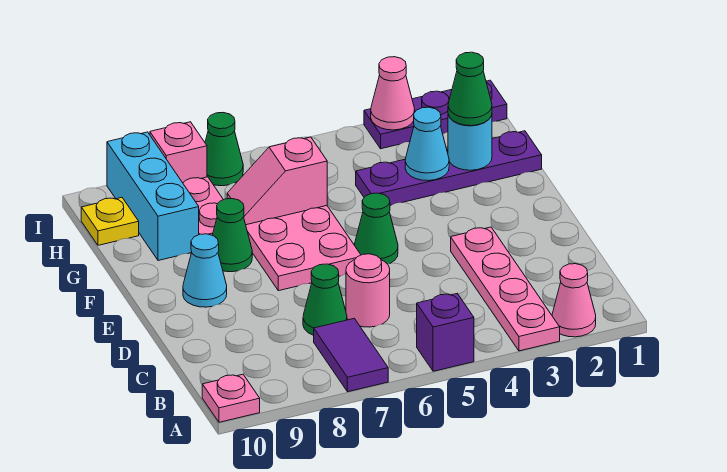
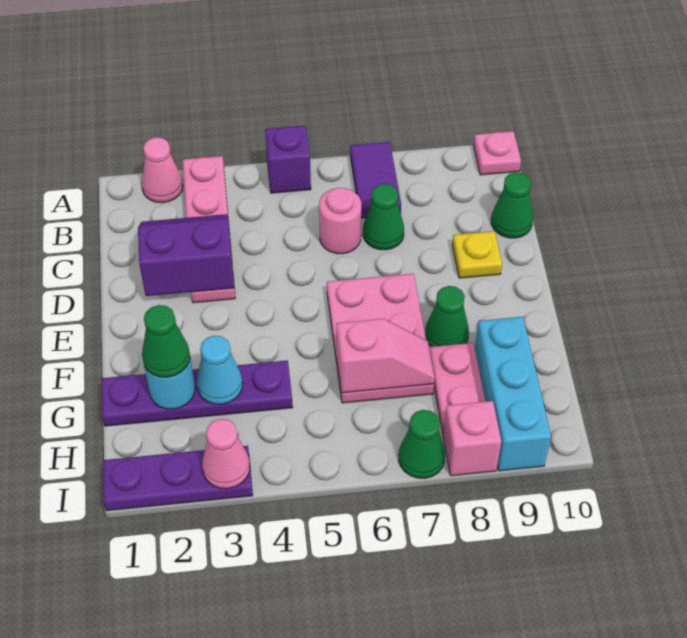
none -> purple 2x2 slope [138,214,234,296]
green 1x1 cone [354,193,398,264] -> green 1x1 cone moved to [491,172,533,238]
cyan 1x1 cone [183,234,227,307] -> none
yellow 1x1 plate [81,197,139,245] -> yellow 1x1 plate moved to [452,231,502,278]

